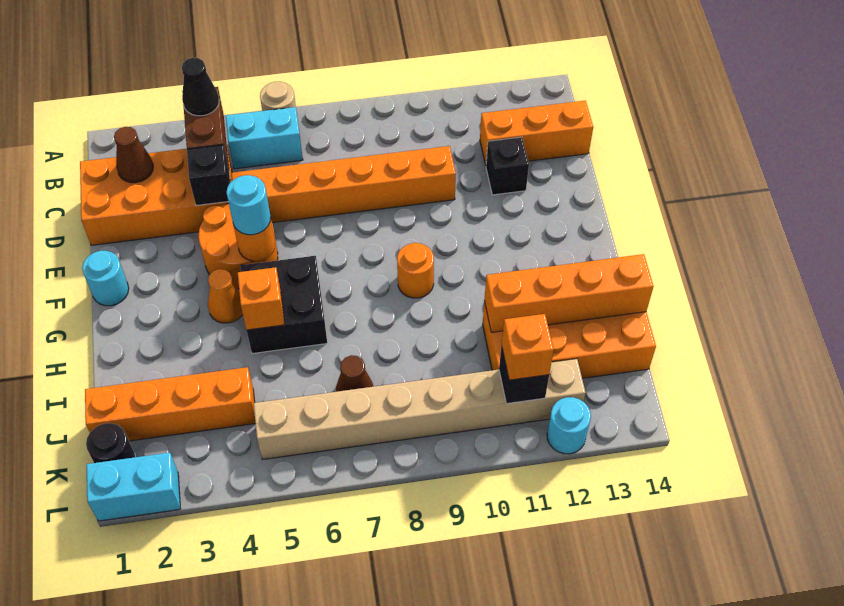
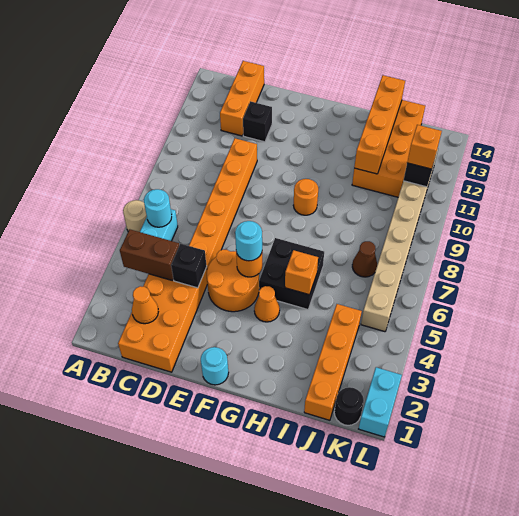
black 1x1 cone [182,58,219,116] -> none
brown 1x1 cone [114,127,153,183] -> orange 1x1 cone [132,286,158,324]
cyan 1x1 round brick [547,397,591,454] -> cyan 1x1 round brick moved to [144,189,172,227]

